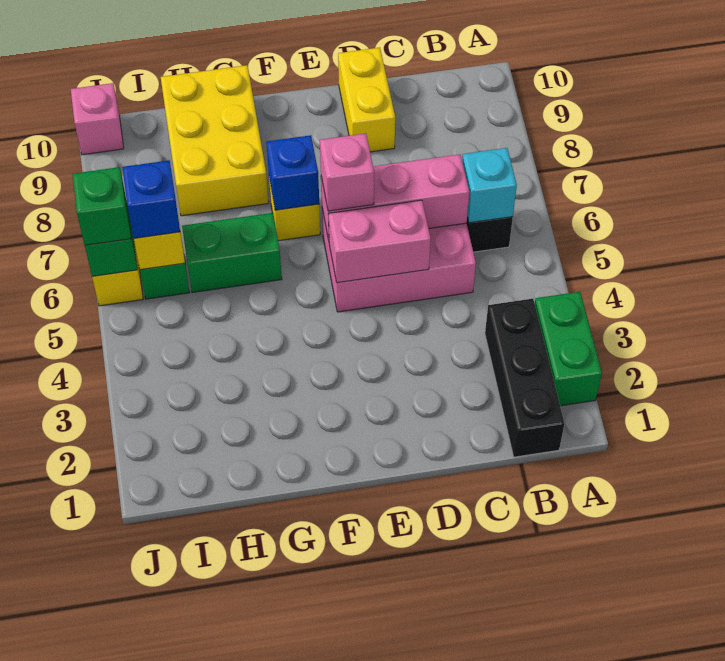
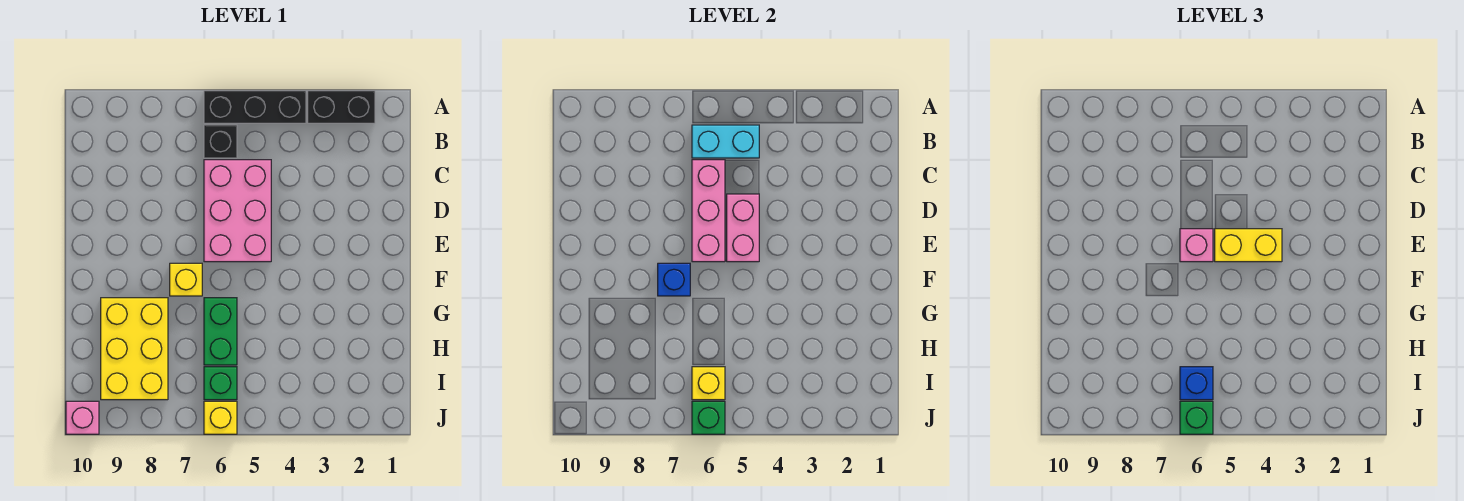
green 1x2 brick [535,292,602,406] -> black 1x2 brick [308,91,375,123]
black 1x3 brick [485,299,564,457] -> black 1x3 brick moved to [204,91,306,123]
cyan 1x1 brick [462,148,517,223] -> cyan 1x2 brick [692,125,759,158]
yellow 1x2 brick [338,48,395,152] -> yellow 1x2 brick moved to [1215,229,1282,262]
yellow 2x3 brick [161,65,269,216] -> yellow 2x3 brick turned to [101,298,168,400]

